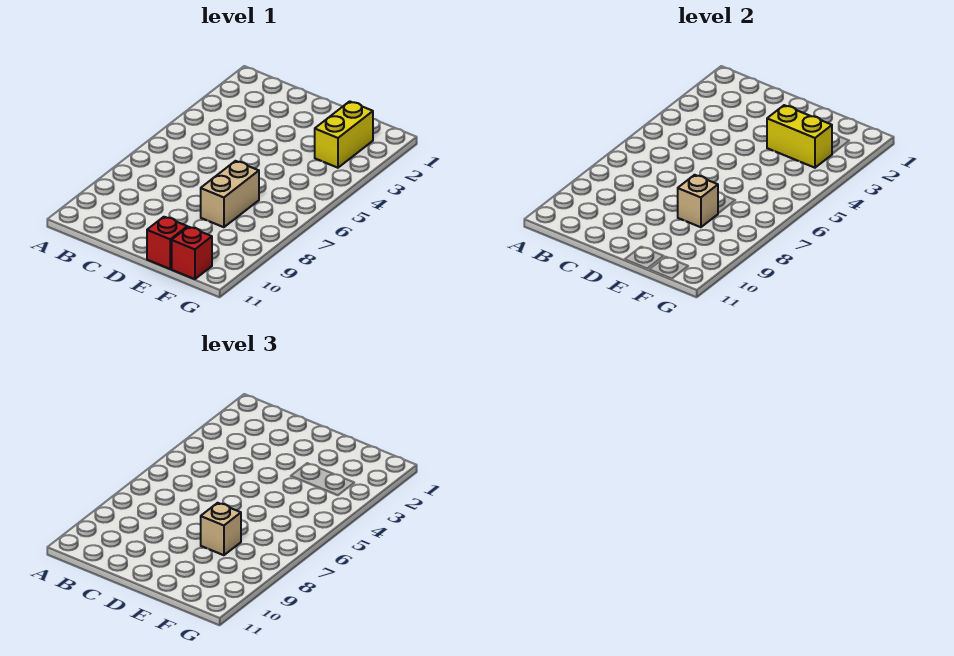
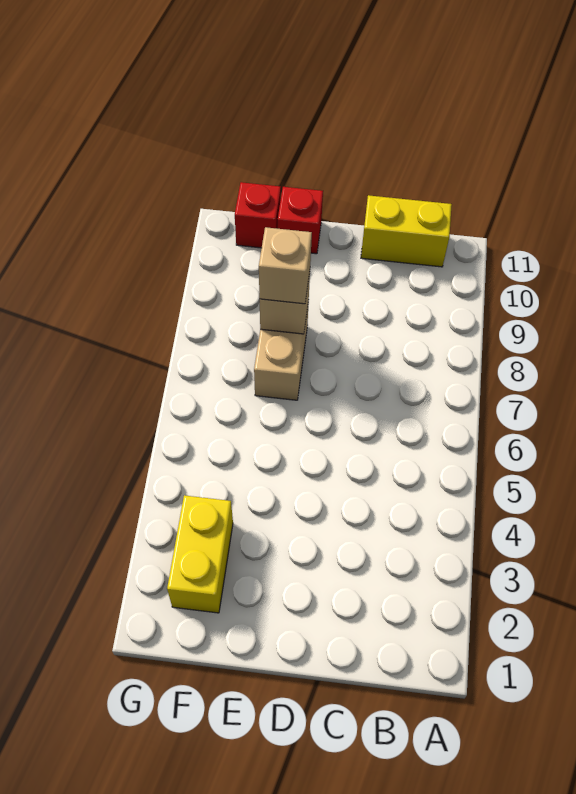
yellow 1x2 brick [767,105,832,168] -> yellow 1x2 brick moved to [361,195,452,267]

